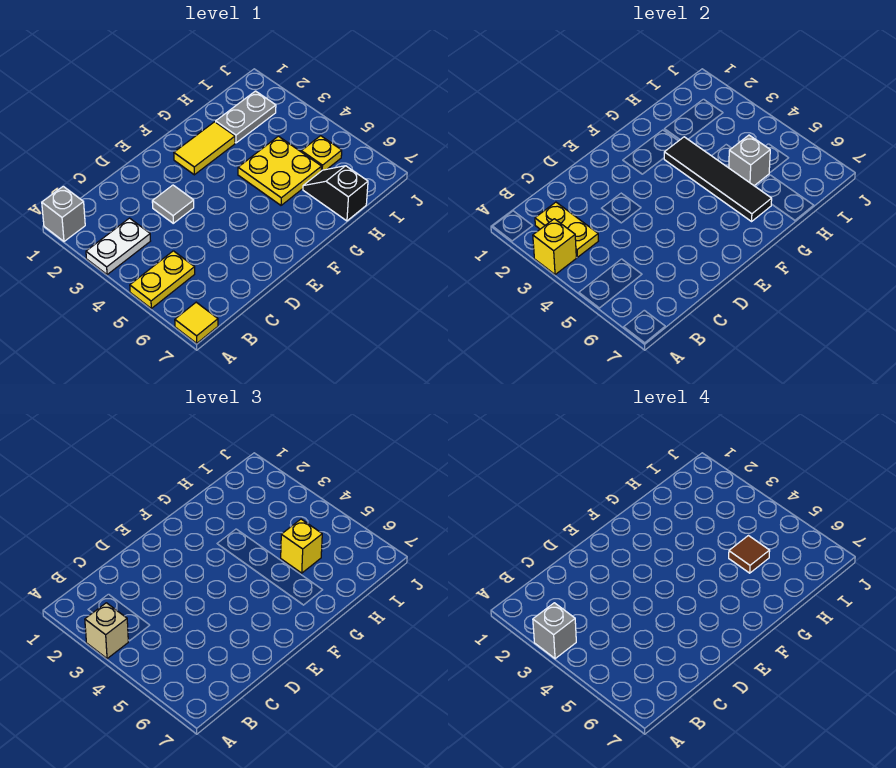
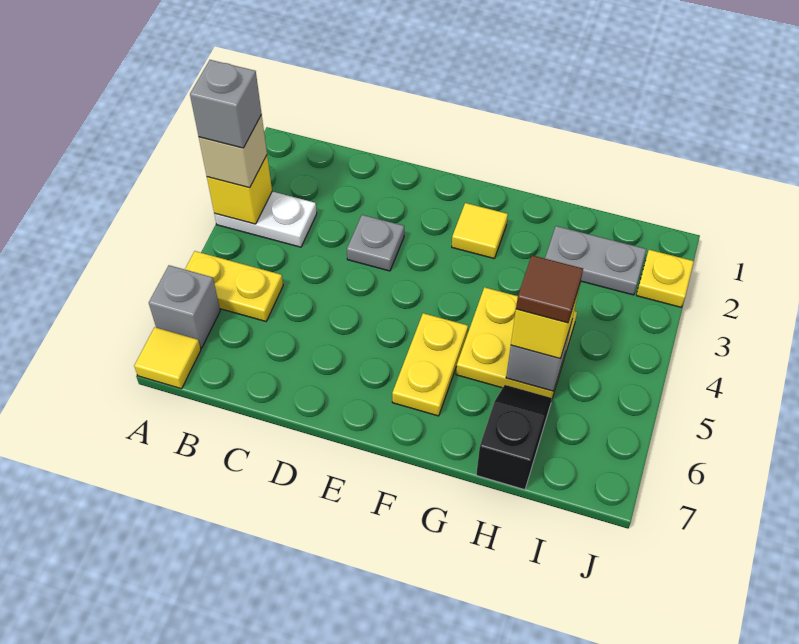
grey 1x1 brick [42,186,85,241] -> grey 1x1 brick moved to [149,265,220,348]
yellow 1x2 plate [535,202,598,257] -> yellow 1x2 plate moved to [392,313,468,416]
grey 1x1 tile [152,185,194,223] -> grey 1x1 plate [347,215,404,271]
yellow 1x2 tile [174,122,235,175] -> yellow 1x1 tile [452,203,508,258]
black 1x4 tile [664,137,772,221] -> none
yellow 1x1 plate [301,136,342,171] -> yellow 1x1 plate moved to [636,250,694,307]

